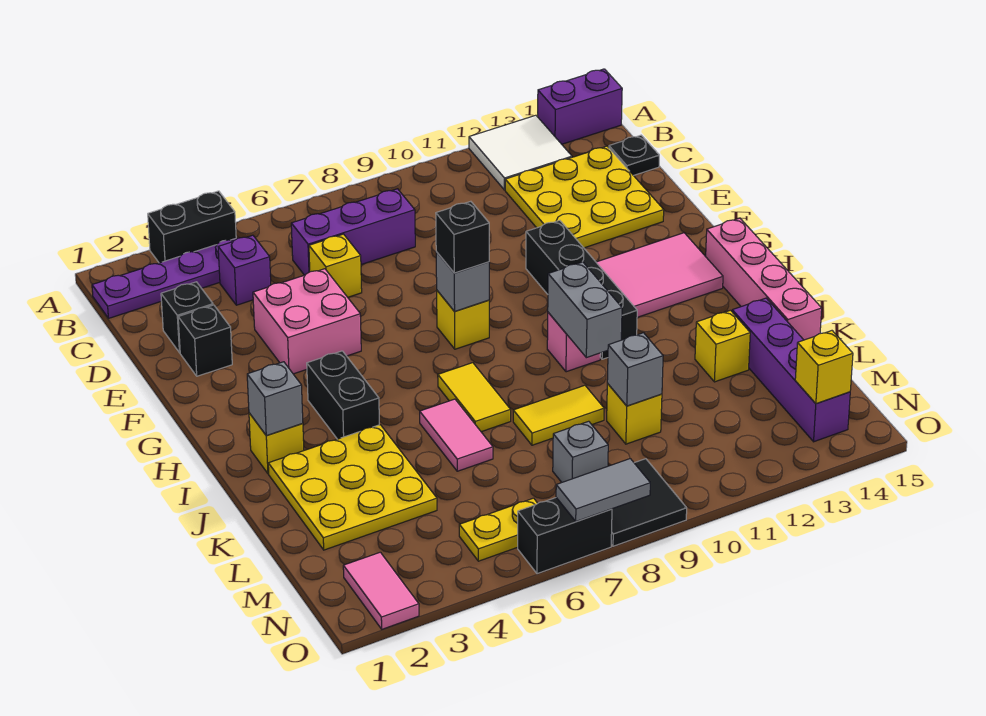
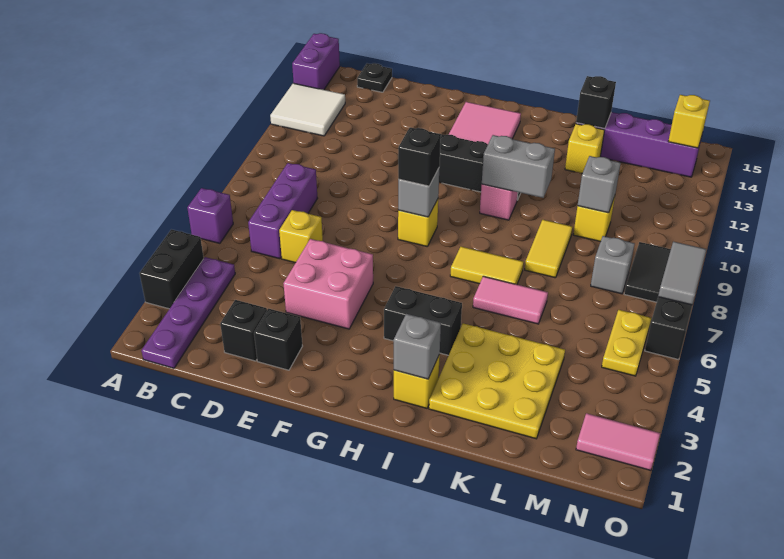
purple 1x1 brick [218,235,271,305] -> purple 1x1 brick moved to [187,188,233,243]
yellow 3x3 plate [505,146,664,248] -> none
pink 1x4 brick [706,218,822,340] -> none
none -> black 1x1 brick [576,76,616,129]

